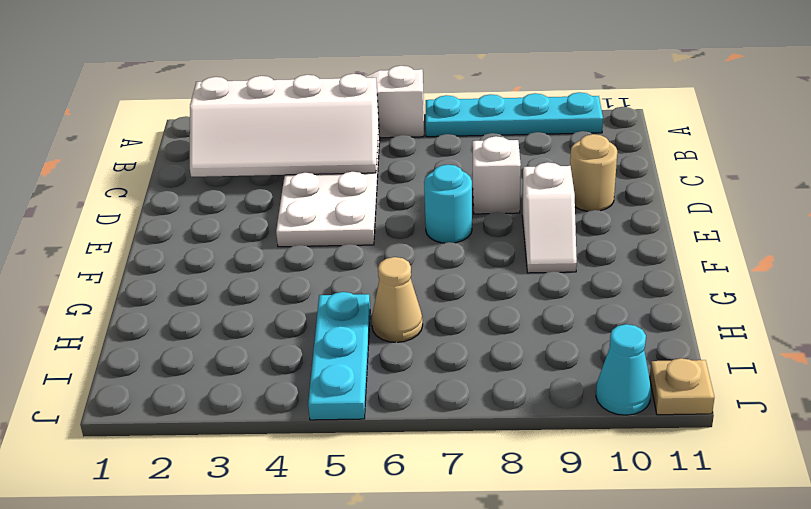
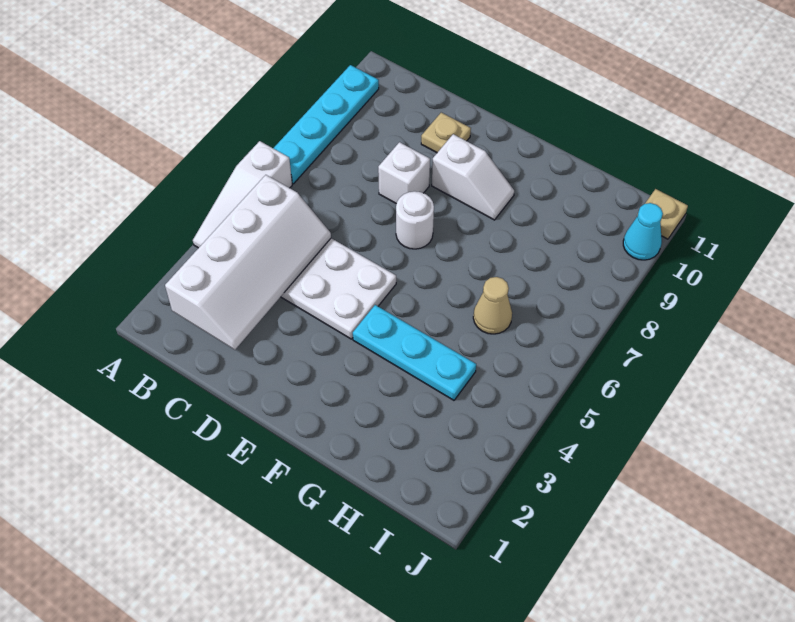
tan 1x1 round brick [570,134,617,211] -> tan 1x1 plate [421,113,471,153]
cyan 1x1 round brick [424,165,472,243] -> white 1x1 round brick [396,191,434,249]
cyan 1x3 plate [308,292,370,420] -> cyan 1x3 plate moved to [353,305,476,400]

